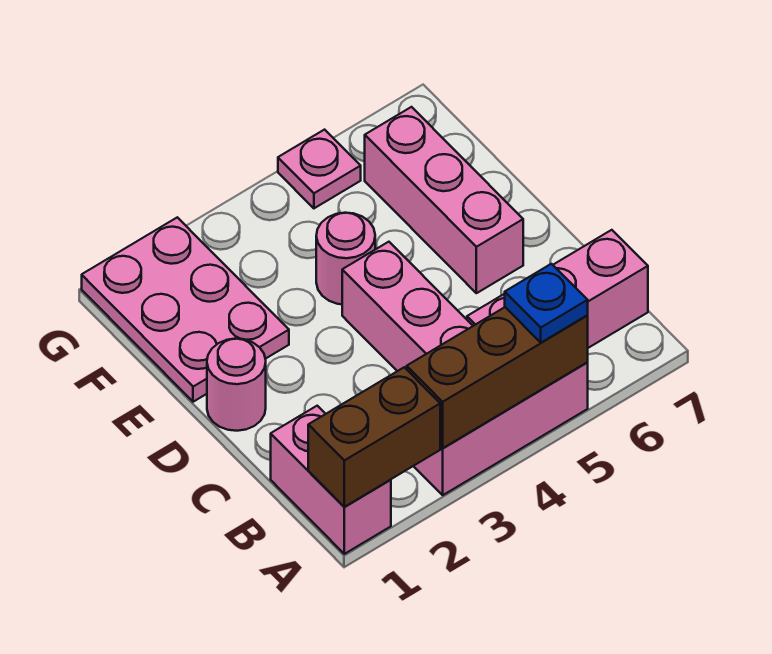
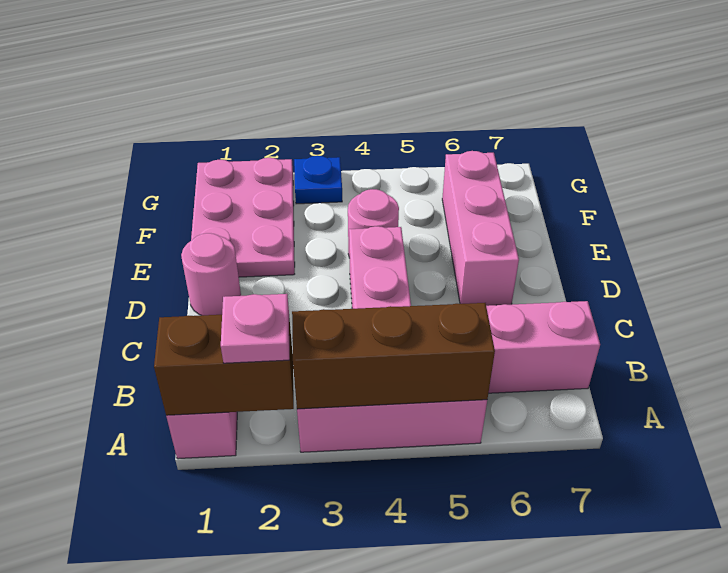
blue 1x1 plate [505,264,588,343] -> blue 1x1 plate moved to [294,156,342,204]
pink 1x1 plate [278,130,361,208] -> pink 1x1 plate moved to [221,294,289,363]

